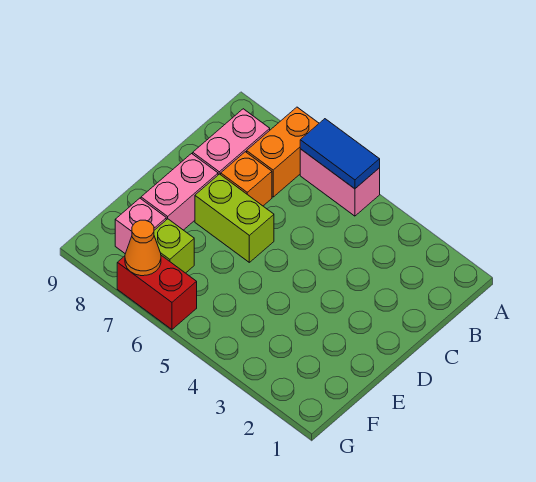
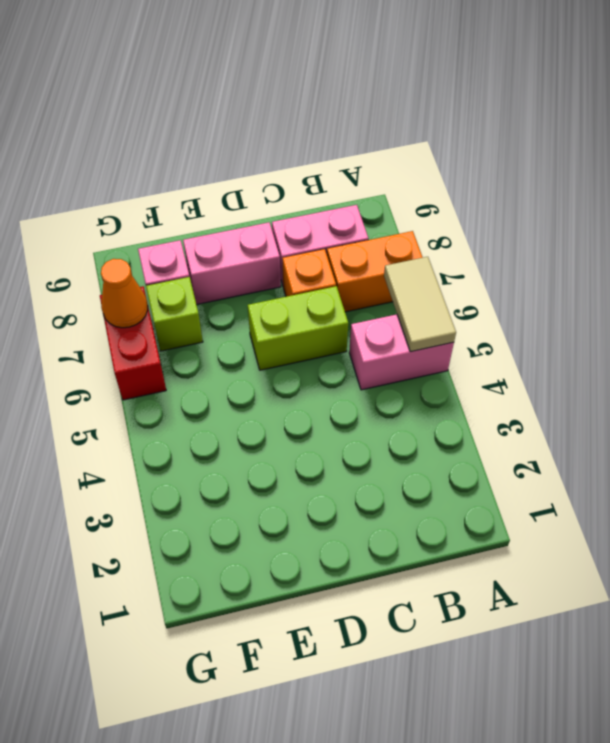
pink 1x2 brick [300,149,380,216] -> pink 1x2 brick turned to [349,314,454,390]
blue 1x2 tile [300,119,380,189] -> tan 1x2 tile [384,257,456,352]
lime 1x2 brick [195,174,274,262] -> lime 1x2 brick turned to [248,286,348,370]

